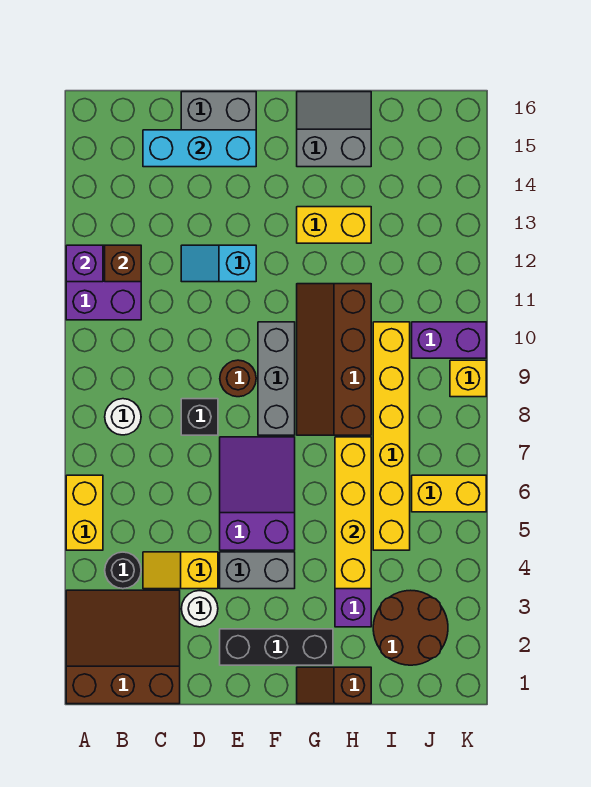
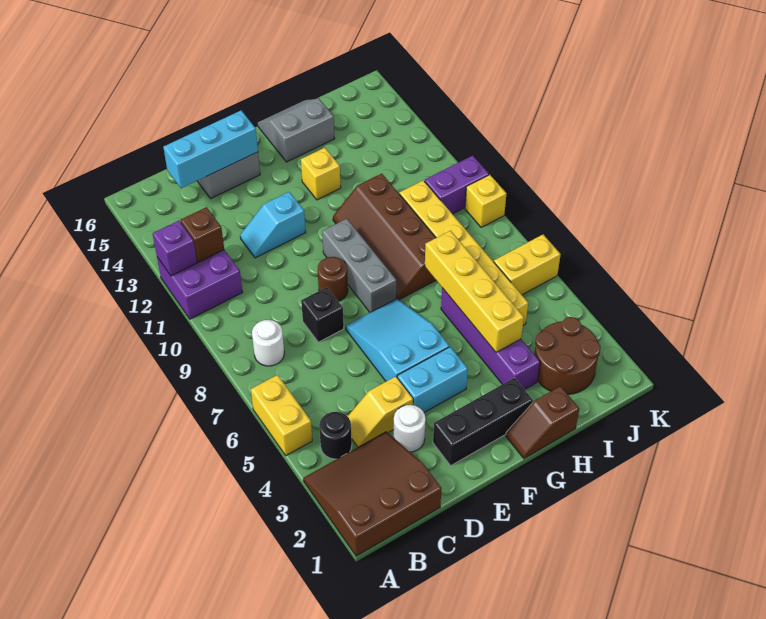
grey 1x2 brick [220,552,295,589] -> cyan 1x2 brick [397,347,468,412]
purple 2x3 slope [220,437,295,550] -> cyan 2x3 slope [346,299,449,381]
yellow 1x2 brick [297,207,371,243] -> yellow 1x1 brick [301,148,341,200]

